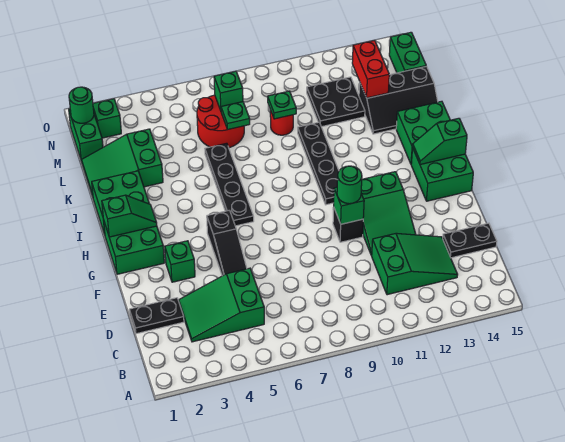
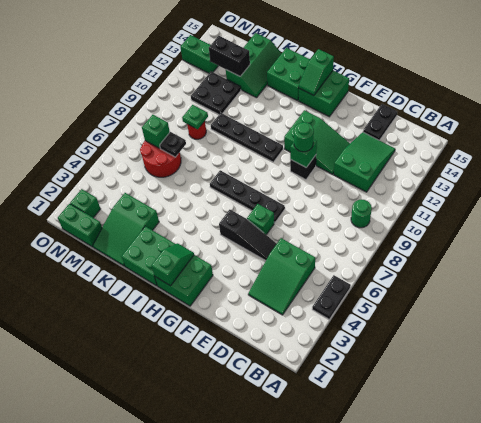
black 1x2 plate [129,298,184,334] -> black 1x2 plate moved to [312,275,351,319]
green 1x1 brick [165,241,195,282] -> green 1x1 brick moved to [247,204,274,235]
black 1x4 plate [205,143,254,226] -> black 1x4 plate moved to [210,170,285,223]
black 2x3 slope [359,66,438,134] -> green 2x3 slope [226,33,282,98]
green 1x1 plate [221,102,250,130] -> black 1x1 plate [160,132,186,157]
red 1x2 brick [352,40,389,98] -> black 1x2 brick [209,36,250,76]
green 1x2 brick [389,32,426,73] -> green 1x2 brick moved to [181,35,218,73]
green 1x1 round brick [69,87,94,123] -> green 1x1 round brick moved to [351,199,372,228]

